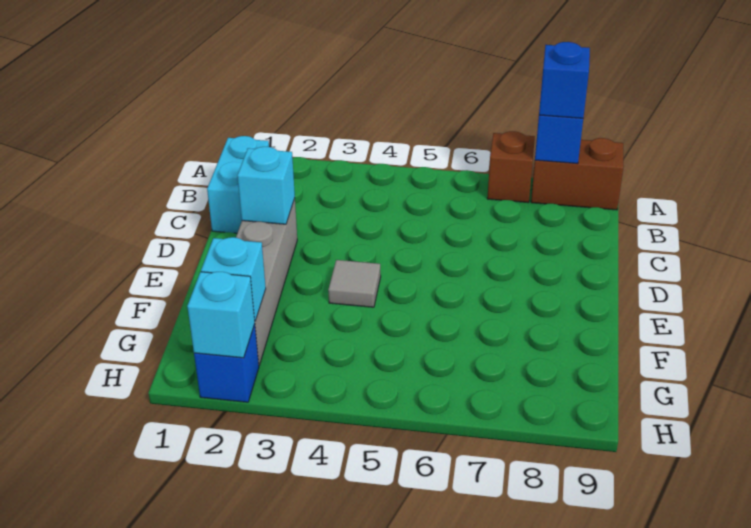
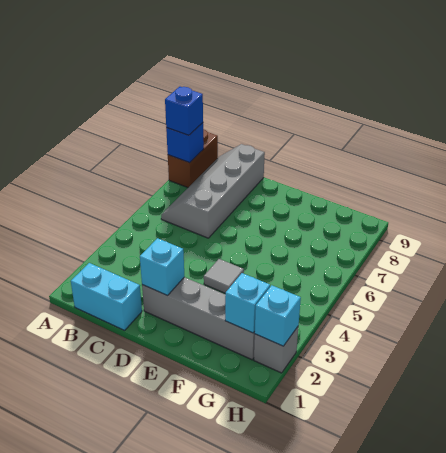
brown 1x1 brick [487,131,535,203] -> none
none -> grey 2x4 slope [161,144,265,238]
blue 1x1 brick [194,324,259,402] -> grey 1x1 brick [254,327,298,373]

